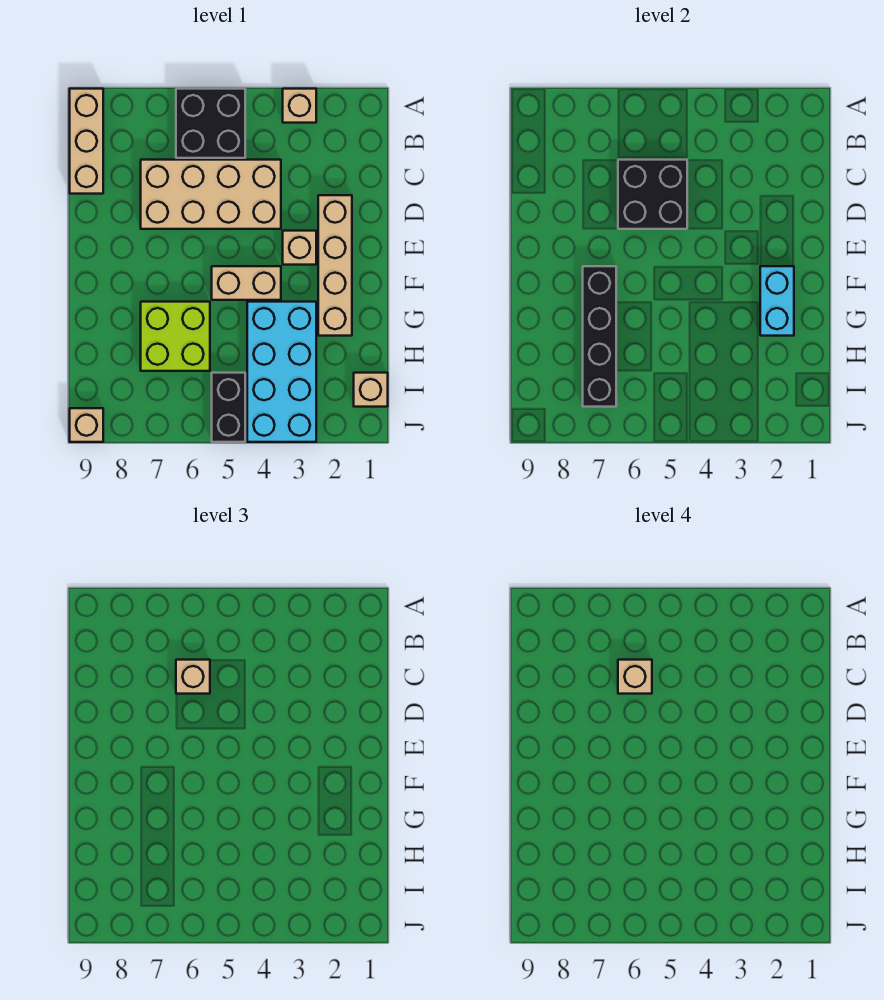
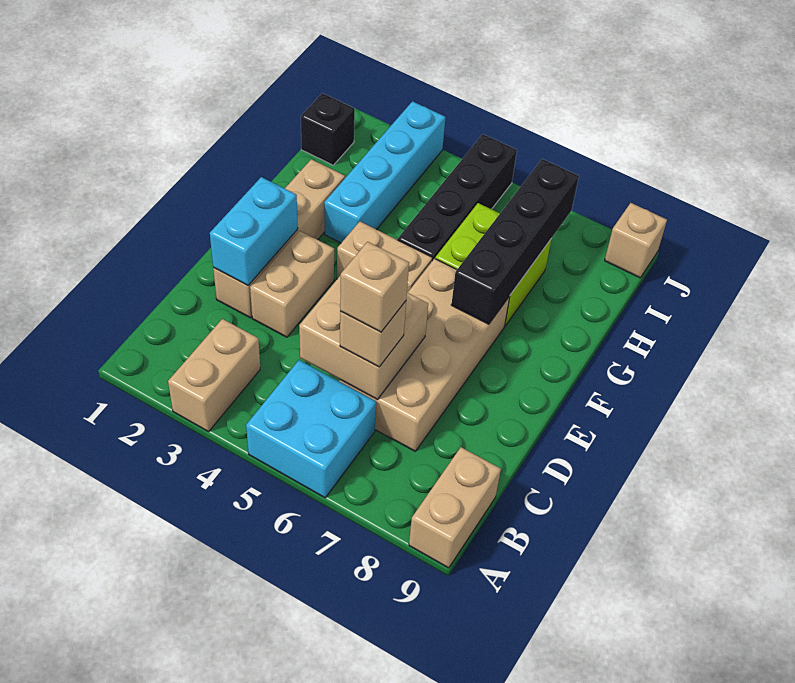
tan 1x1 brick [283,89,316,123] -> tan 1x2 brick [168,319,260,432]
black 2x2 brick [176,89,245,158] -> cyan 2x2 brick [246,360,376,498]
tan 1x3 brick [70,89,103,194] -> tan 1x2 brick [409,447,501,568]
tan 2x4 brick [141,160,281,229] -> tan 2x4 brick turned to [339,259,510,451]
black 2x2 brick [618,160,687,229] -> tan 2x2 brick [299,275,428,399]
tan 1x1 brick [283,231,316,265] -> tan 1x2 brick [250,231,334,337]
cyan 1x2 brick [760,266,794,336] -> cyan 1x2 brick moved to [210,177,298,285]
cyan 2x4 brick [247,302,316,442] -> cyan 1x4 brick [324,101,446,243]
tan 1x1 brick [354,373,388,407] -> black 1x1 brick [301,93,355,165]
black 1x2 brick [212,373,245,442] -> black 1x4 brick [398,134,517,261]

